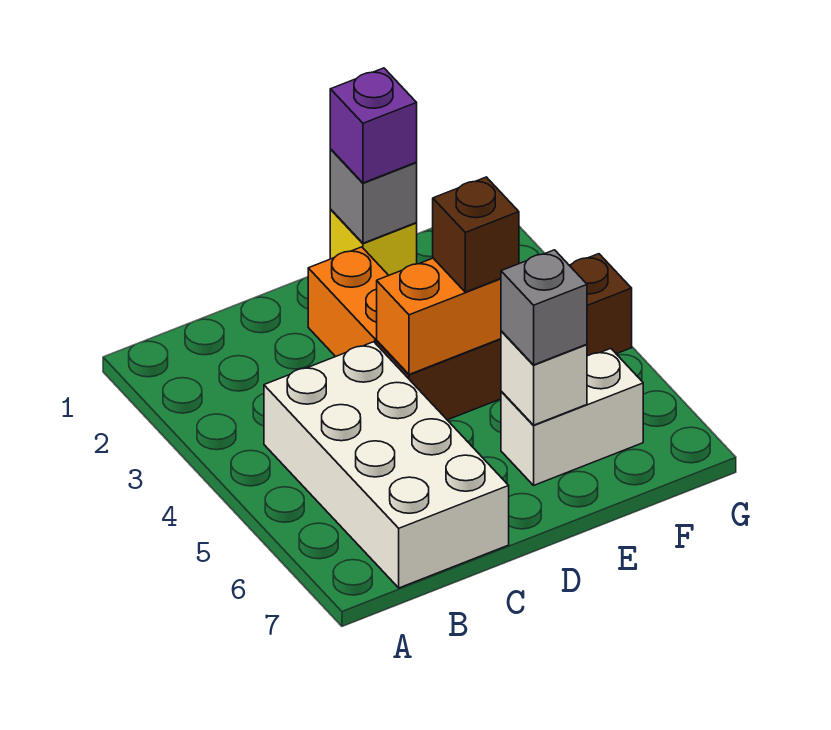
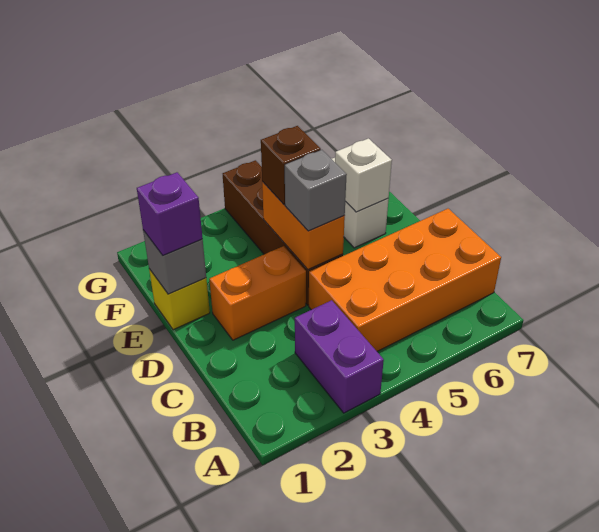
none -> purple 1x2 brick [295,300,384,413]
white 2x4 brick [264,342,509,588] -> orange 2x4 brick [309,209,501,351]
grey 1x1 brick [501,250,587,365] -> grey 1x1 brick moved to [285,150,347,231]

